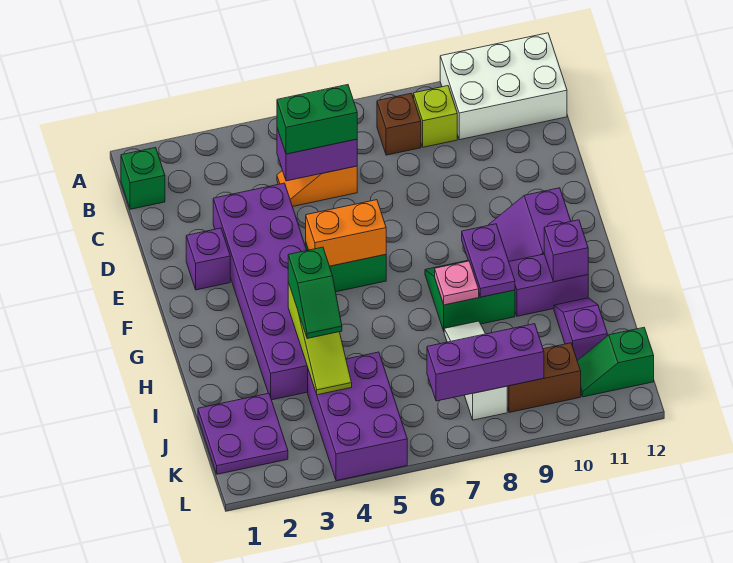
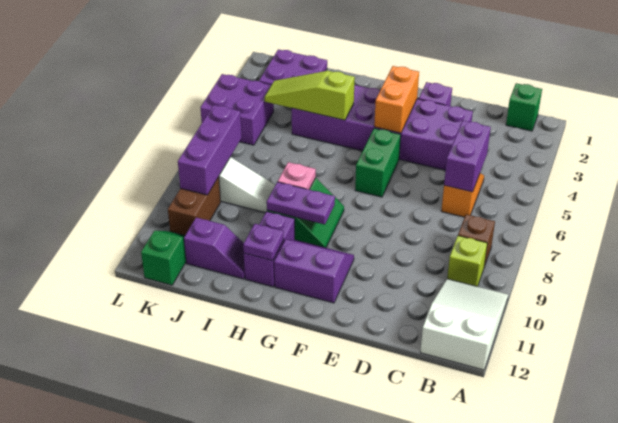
white 2x3 brick [440,33,567,140] -> white 2x3 slope [420,279,508,370]
green 1x2 brick [277,85,357,154] -> none
orange 1x2 brick [306,200,386,266] -> orange 1x2 brick moved to [374,66,419,133]
green 1x2 slope [288,247,342,339] -> none
purple 1x1 brick [544,220,588,282] -> purple 1x1 plate [243,224,284,261]
purple 2x3 brick [308,352,407,481] -> purple 2x2 brick [200,74,274,145]

